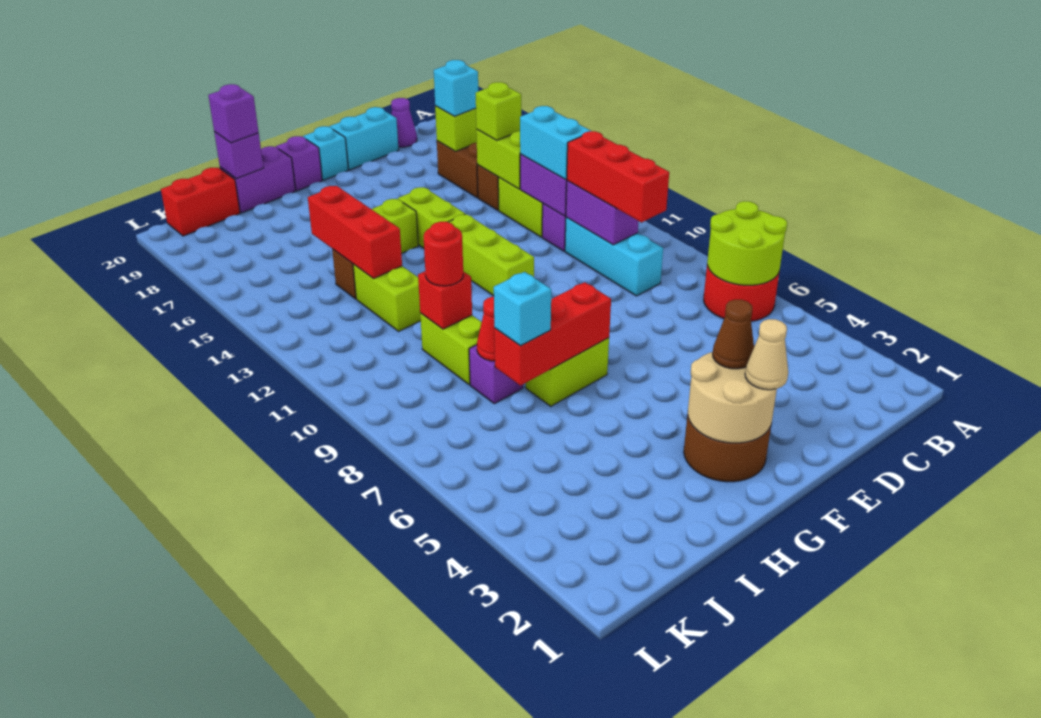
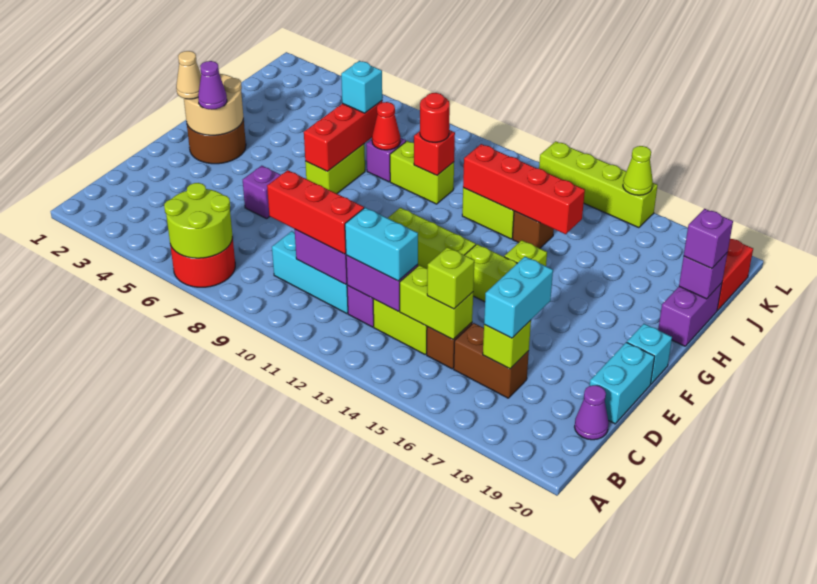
cyan 1x1 brick [434,60,478,117] -> cyan 1x2 brick [484,257,553,338]
brown 1x1 cone [713,300,754,369] -> purple 1x1 cone [198,61,227,110]
purple 1x1 brick [276,136,322,191] -> purple 1x1 brick moved to [243,166,281,219]
red 1x3 brick [308,186,402,279] -> red 1x4 brick [463,144,585,234]
none -> lime 1x4 brick [539,141,658,228]
none -> lime 1x1 cone [623,146,653,195]

